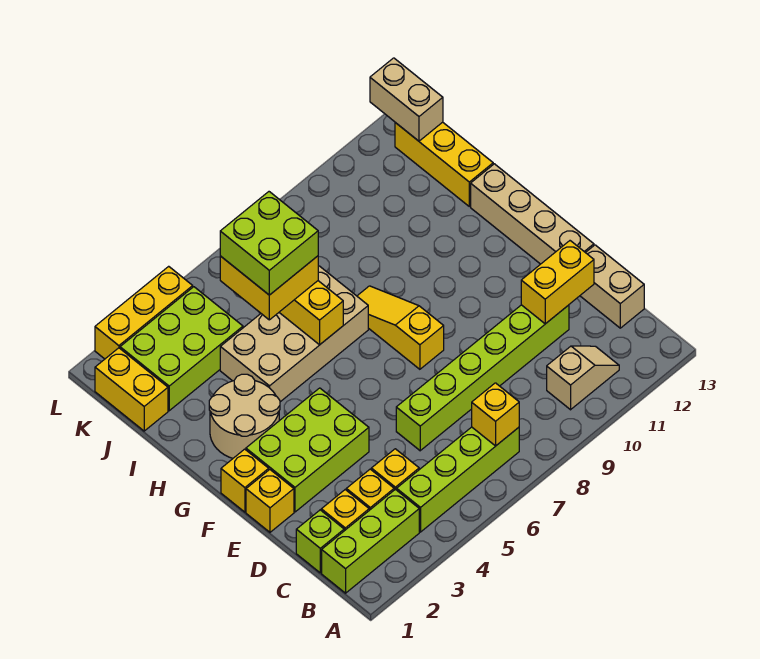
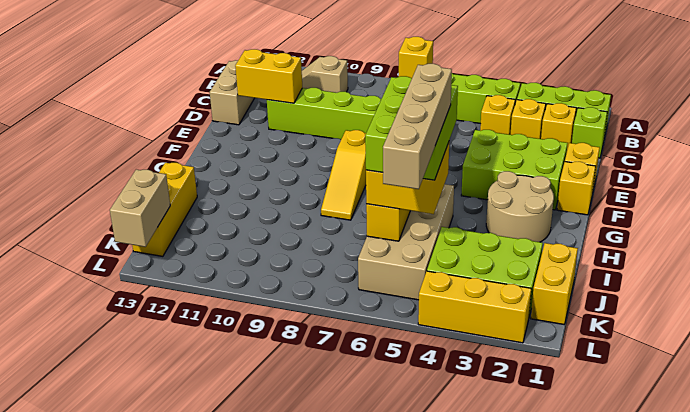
tan 1x4 brick [471,164,594,264] -> tan 1x4 brick moved to [383,64,452,189]
tan 2x4 brick [220,266,368,402] -> tan 2x4 brick turned to [358,184,454,300]
lime 2x2 brick [220,192,318,295] -> lime 2x3 brick [365,76,458,180]

